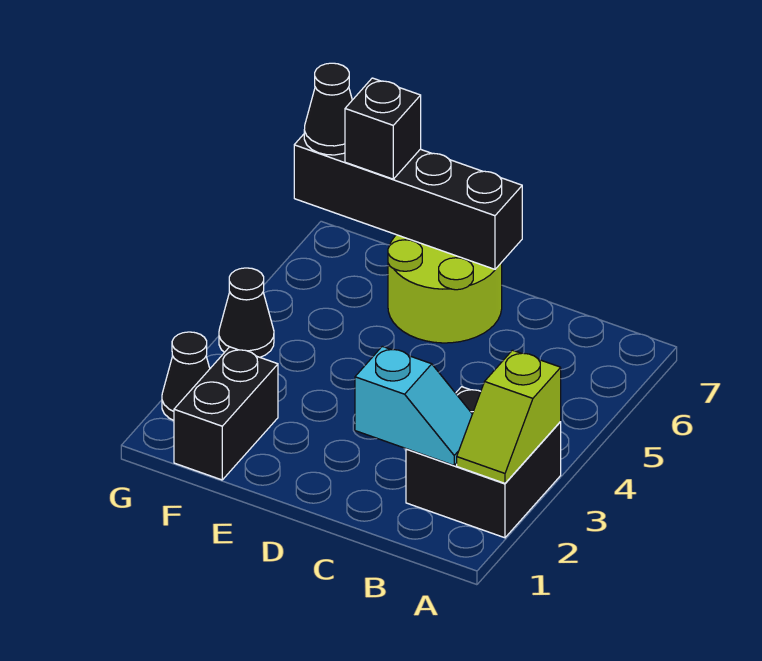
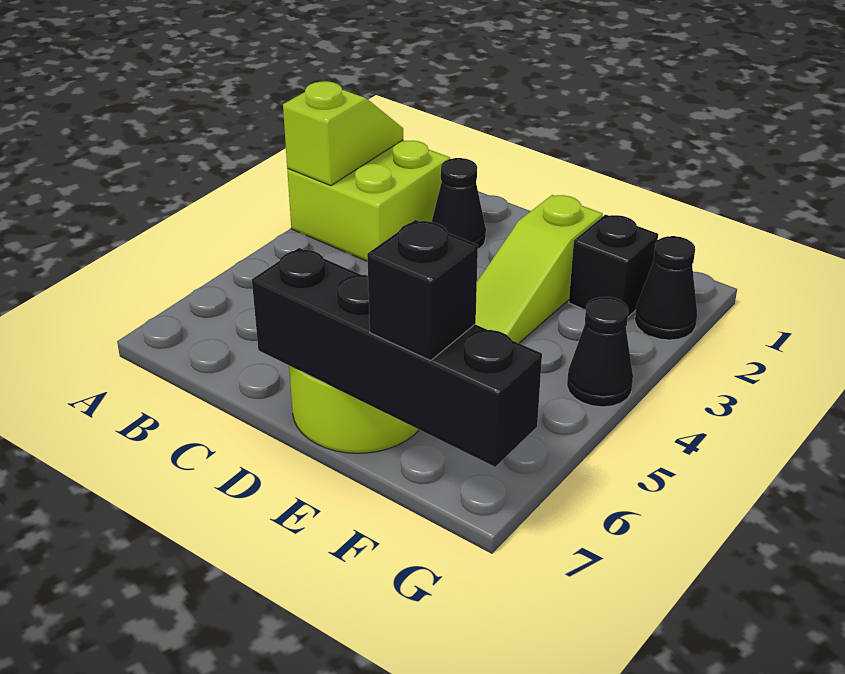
black 2x2 brick [406,387,561,538] -> lime 2x2 brick [287,140,450,262]
cyan 1x2 slope [355,346,472,465] -> none
none -> lime 1x3 slope [476,195,603,343]
black 1x2 brick [174,347,278,480] -> black 1x1 brick [569,214,658,317]
black 1x1 cone [304,63,352,155] -> black 1x1 cone moved to [432,158,486,249]

